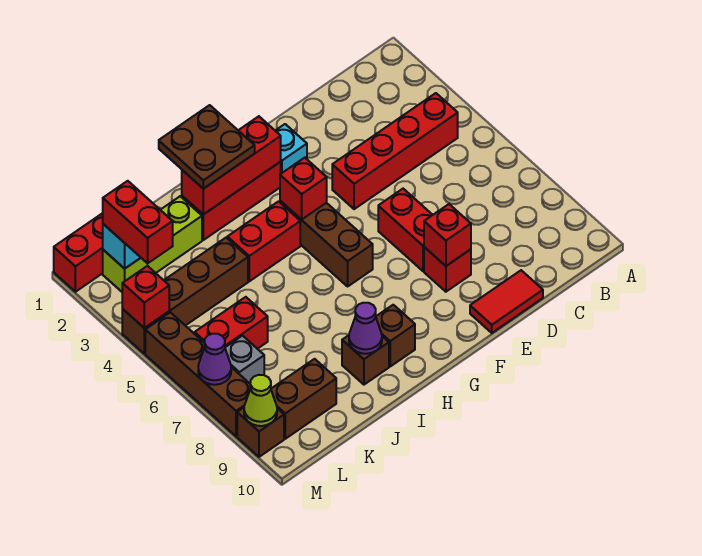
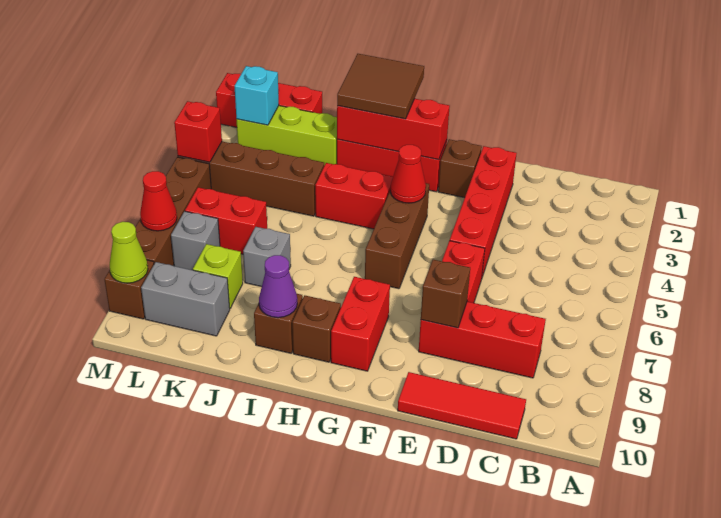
red 1x4 brick [332,93,458,209] -> red 1x4 brick turned to [450,146,517,277]
red 1x2 tile [470,270,543,333] -> red 1x3 tile [398,372,526,439]
red 1x1 brick [424,247,471,292] -> red 1x3 brick [419,302,546,378]
red 1x1 brick [424,204,471,266] -> brown 1x1 brick [421,260,470,328]
cyan 1x1 brick [275,124,307,173] -> brown 1x1 brick [438,139,482,198]
red 1x1 brick [280,158,327,220] -> red 1x1 cone [390,145,426,203]
brown 2x2 plate [159,105,255,189] -> brown 2x2 tile [337,54,424,119]
none -> grey 1x1 brick [243,227,291,287]
none -> lime 1x1 brick [193,244,243,308]
brown 1x2 brick [271,359,336,439] -> grey 1x2 brick [141,262,230,336]
red 1x2 brick [103,181,173,263] -> red 1x2 brick moved to [331,277,390,371]
purple 1x1 cone [198,334,231,385] -> red 1x1 cone [140,171,177,231]

